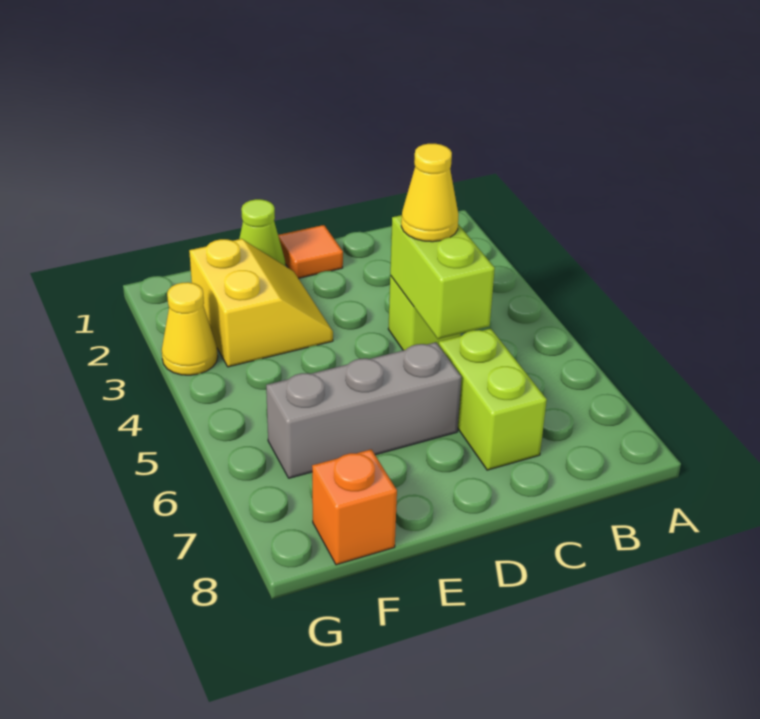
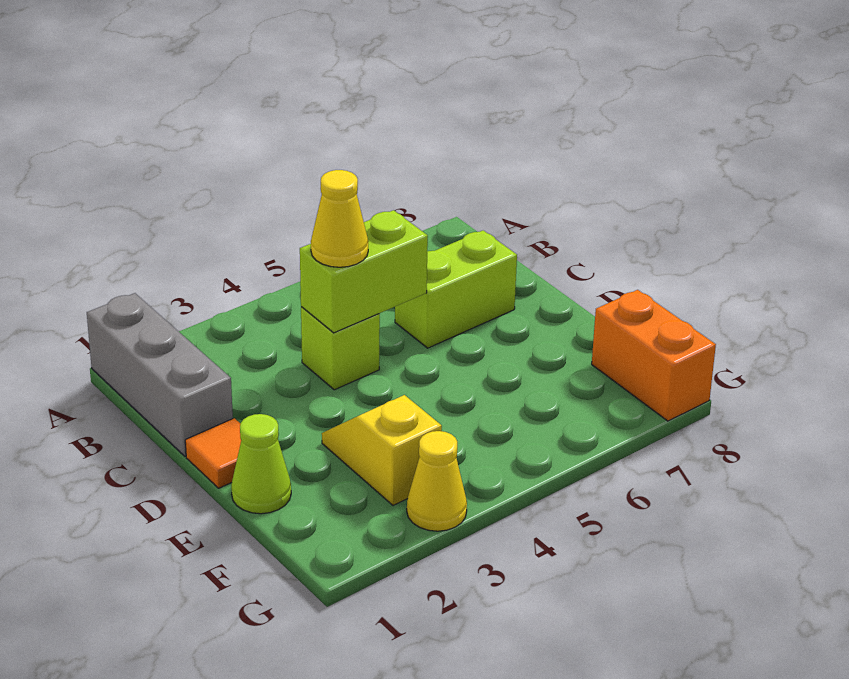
grey 1x3 brick [266,342,461,478] -> grey 1x3 brick moved to [87,293,233,456]
yellow 2x2 slope [189,239,333,367] -> yellow 1x2 slope [322,395,442,505]
orange 1x1 brick [312,449,397,565] -> orange 1x2 brick [592,290,716,421]

